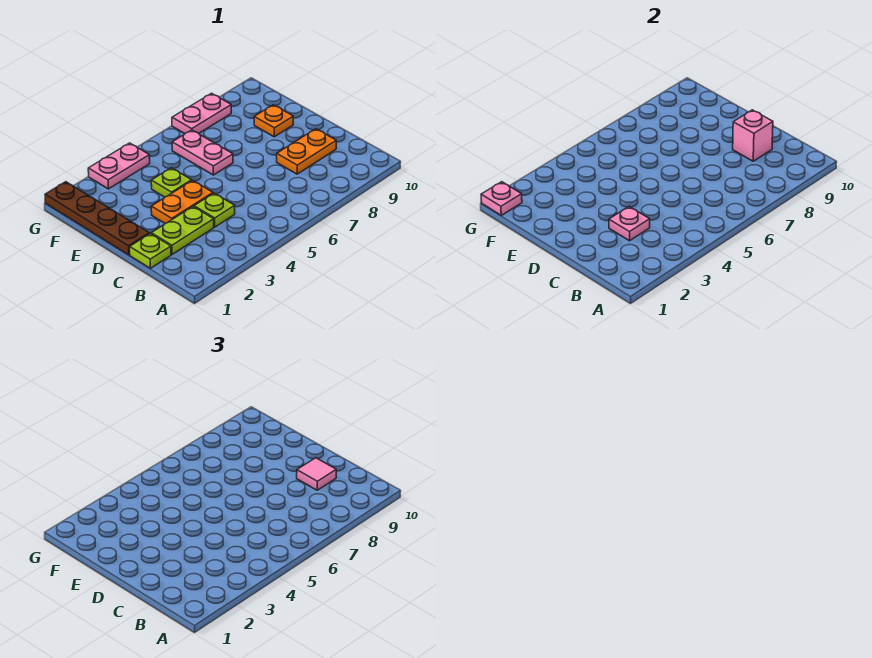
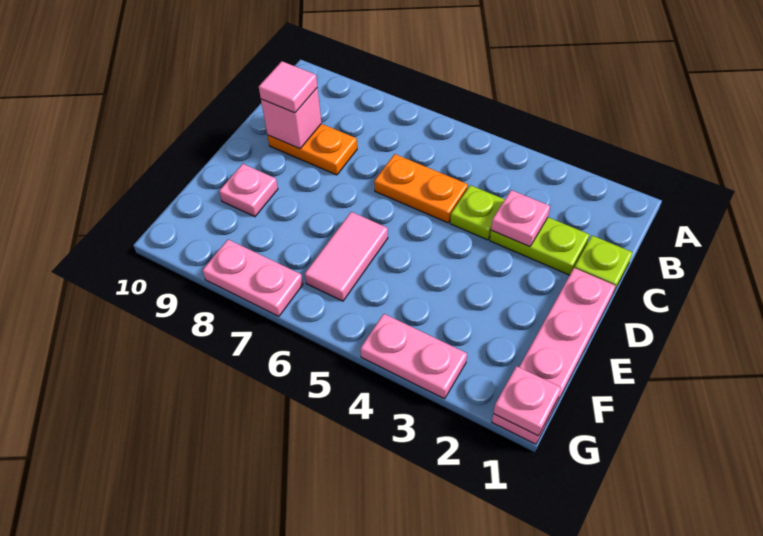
brown 1x4 plate [45,182,149,255] -> pink 1x4 plate [492,268,615,444]
orange 1x2 plate [151,180,213,223] -> orange 1x2 plate moved to [374,154,468,223]
lime 1x1 plate [151,168,192,197] -> none
pink 1x2 plate [172,130,233,175] -> pink 1x2 tile [305,212,388,301]
orange 1x1 plate [254,105,293,137] -> pink 1x1 plate [219,164,278,217]

